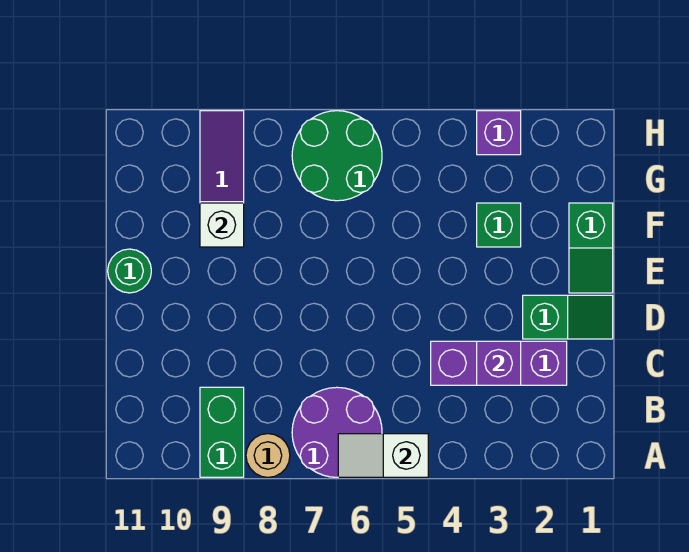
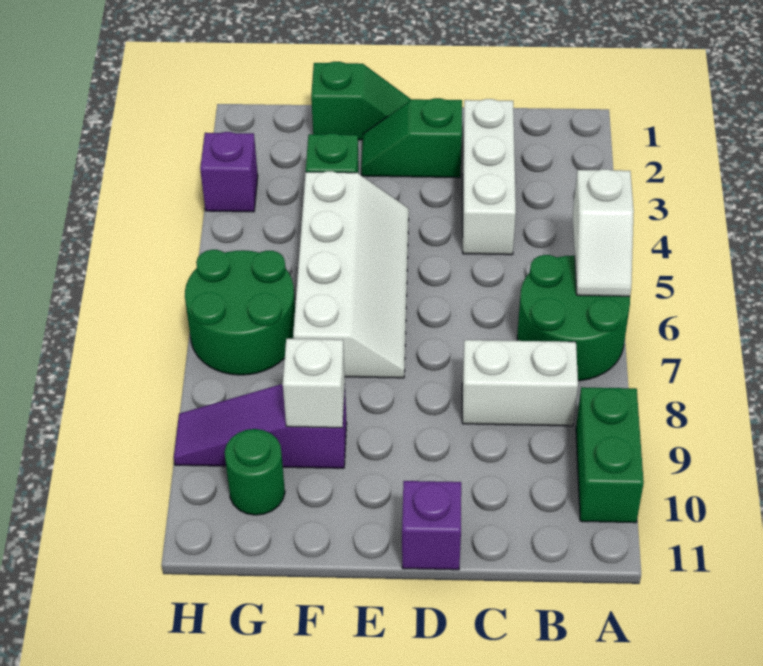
purple 2x2 round brick [292,387,382,477] -> green 2x2 round brick [517,255,630,381]
tan 1x1 round brick [246,434,290,477] -> none
green 1x2 brick [200,387,244,477] -> green 1x2 brick turned to [576,387,644,523]
none -> white 1x2 brick [462,340,578,426]
purple 1x3 brick [431,341,567,385] -> white 1x3 brick [463,99,516,255]
purple 1x1 brick [477,341,521,385] -> purple 1x1 brick moved to [402,481,461,570]
green 1x2 slope [523,295,613,339] -> green 1x2 slope turned to [361,98,462,178]
none -> white 2x4 slope [293,171,409,378]
green 1x1 round brick [108,249,151,293] -> green 1x1 round brick moved to [225,429,285,515]

